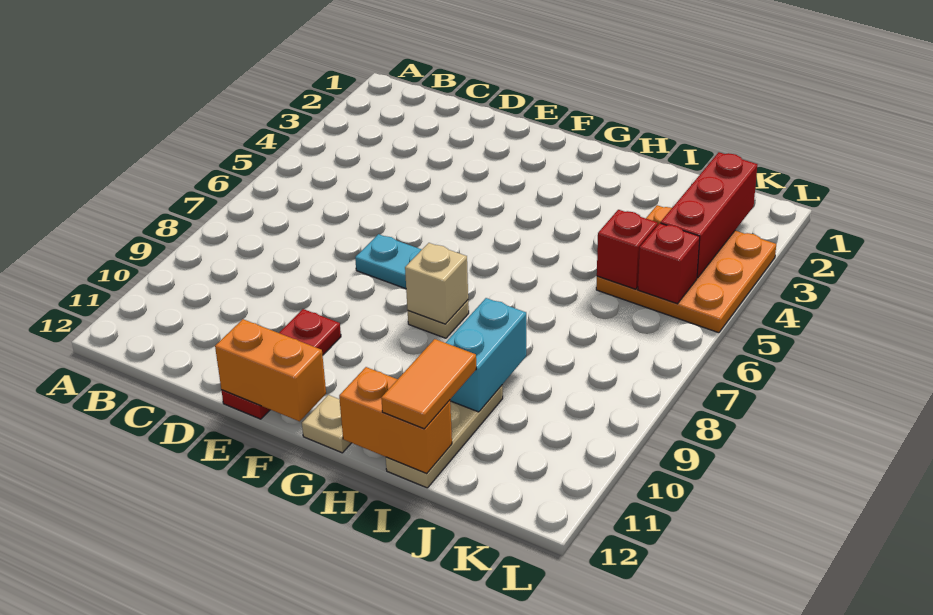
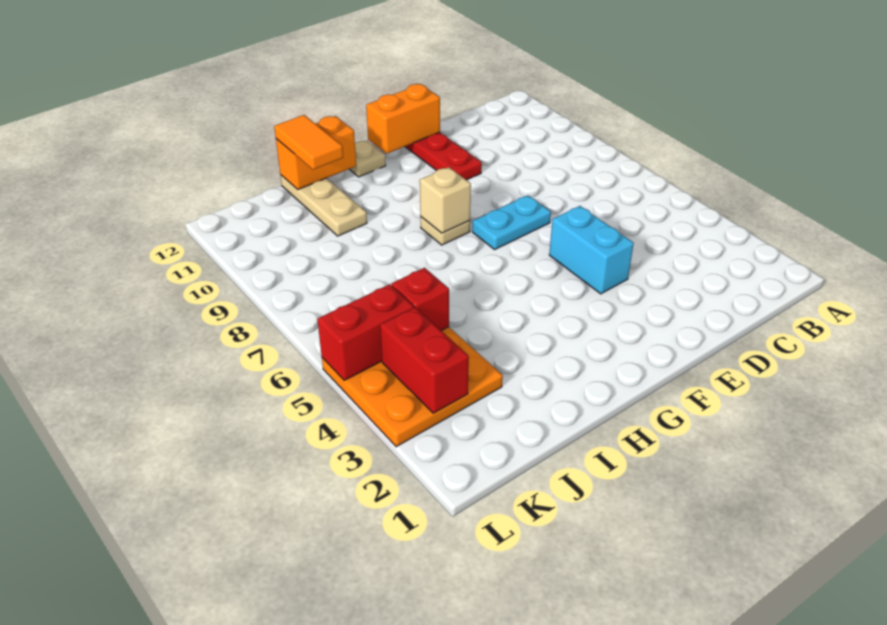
cyan 1x2 brick [446,298,526,412] -> cyan 1x2 brick moved to [549,206,634,294]
red 1x3 brick [661,152,757,278] -> red 1x2 brick [380,307,469,413]
red 1x1 brick [638,223,700,304] -> red 1x2 brick [317,284,414,380]

